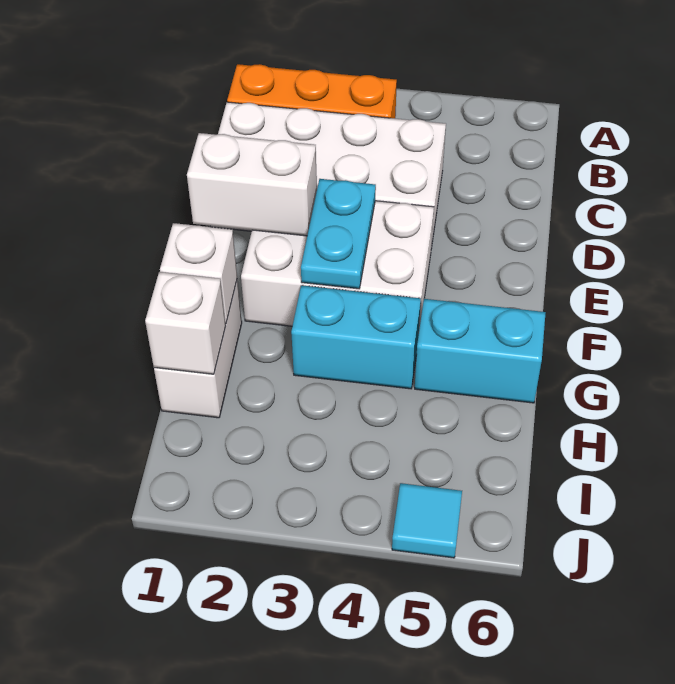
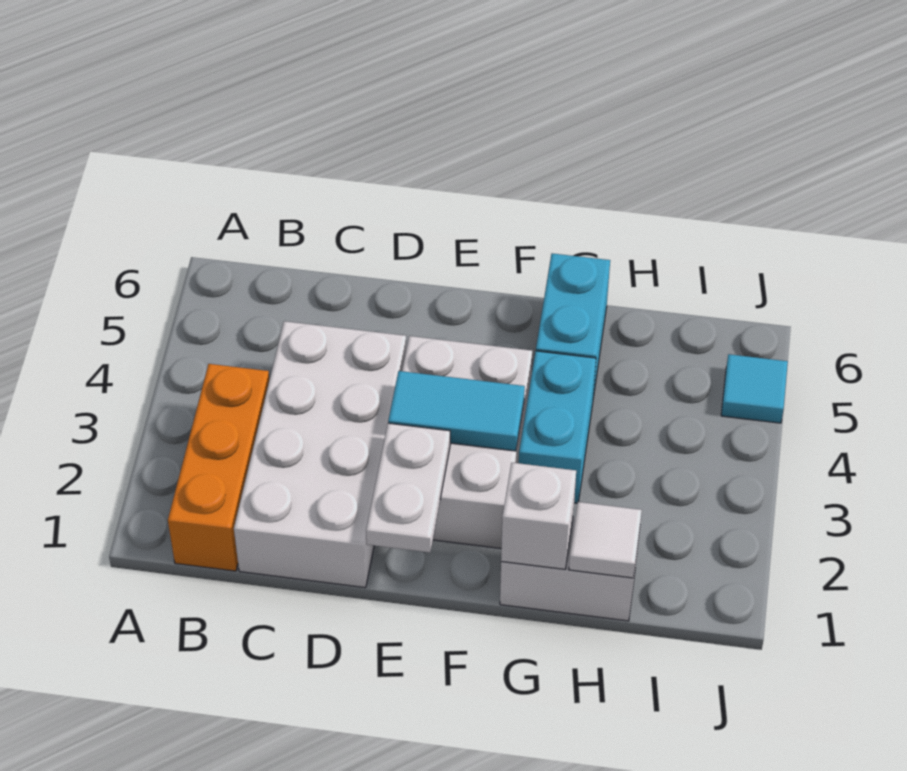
white 1x2 brick [187,133,317,236] -> white 1x2 plate [366,423,450,553]
cyan 1x2 plate [301,179,376,289] -> cyan 1x2 tile [388,371,525,451]
white 1x1 brick [145,272,226,374] -> white 1x1 tile [569,502,642,578]

